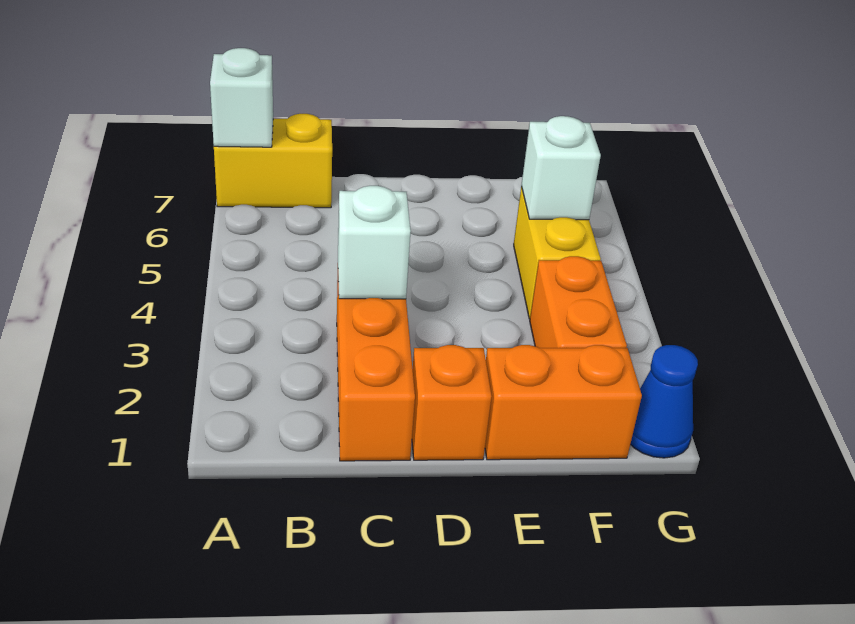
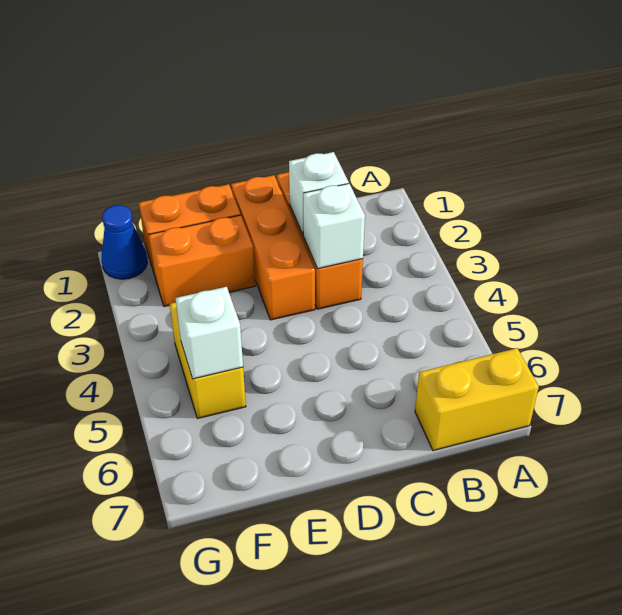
white 1x1 brick [210,48,273,147] -> white 1x1 brick moved to [289,152,349,234]
orange 1x1 brick [412,345,492,460] -> orange 1x3 brick [231,175,315,320]
orange 1x2 brick [530,256,627,348] -> orange 1x2 brick turned to [148,215,255,307]

